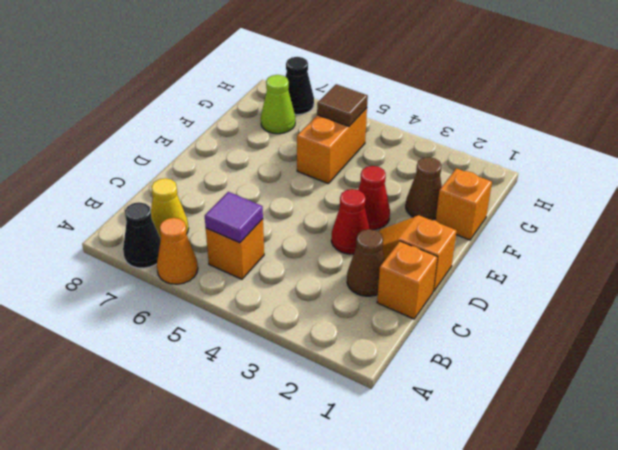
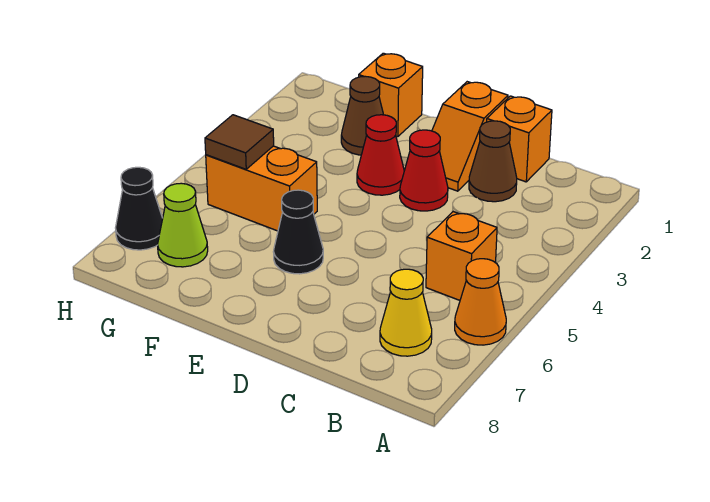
black 1x1 cone [123,202,161,268] -> black 1x1 cone moved to [274,190,323,274]
purple 1x1 tile [205,192,263,243] -> none

